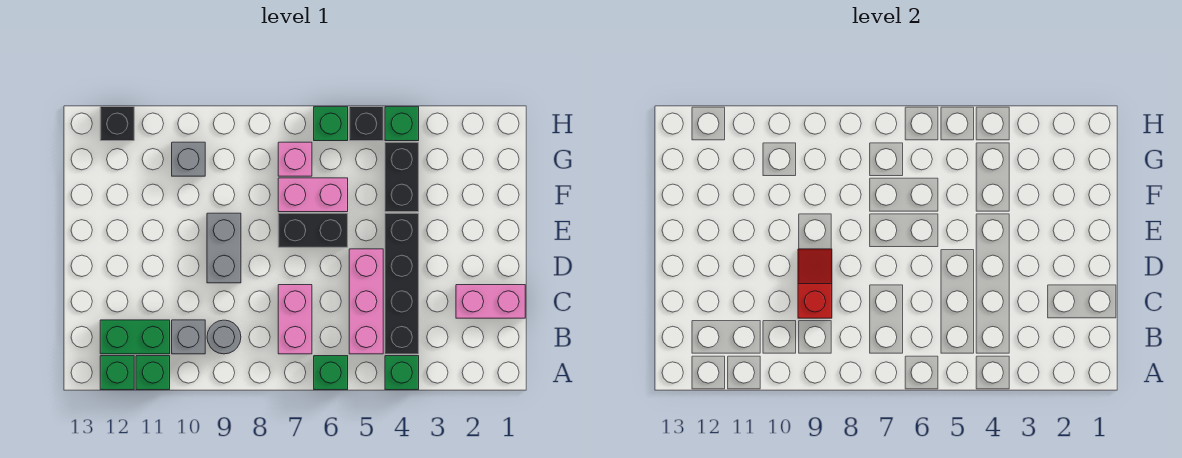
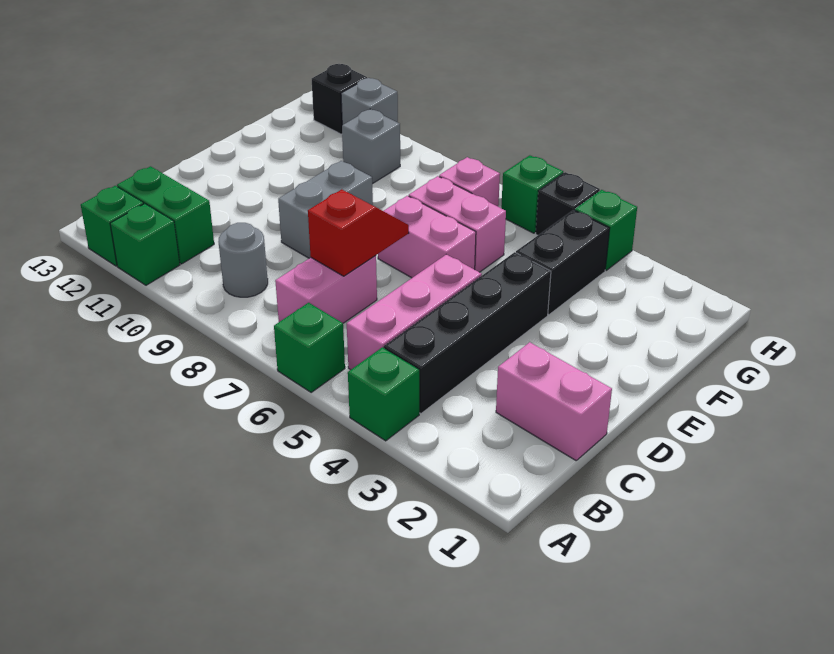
grey 1x1 brick [172,320,205,354] -> grey 1x1 brick moved to [341,78,398,125]
red 1x2 slope [798,249,832,318] -> red 1x2 slope moved to [308,189,409,276]
black 1x2 brick [278,213,348,247] -> pink 1x2 brick [378,196,476,278]

